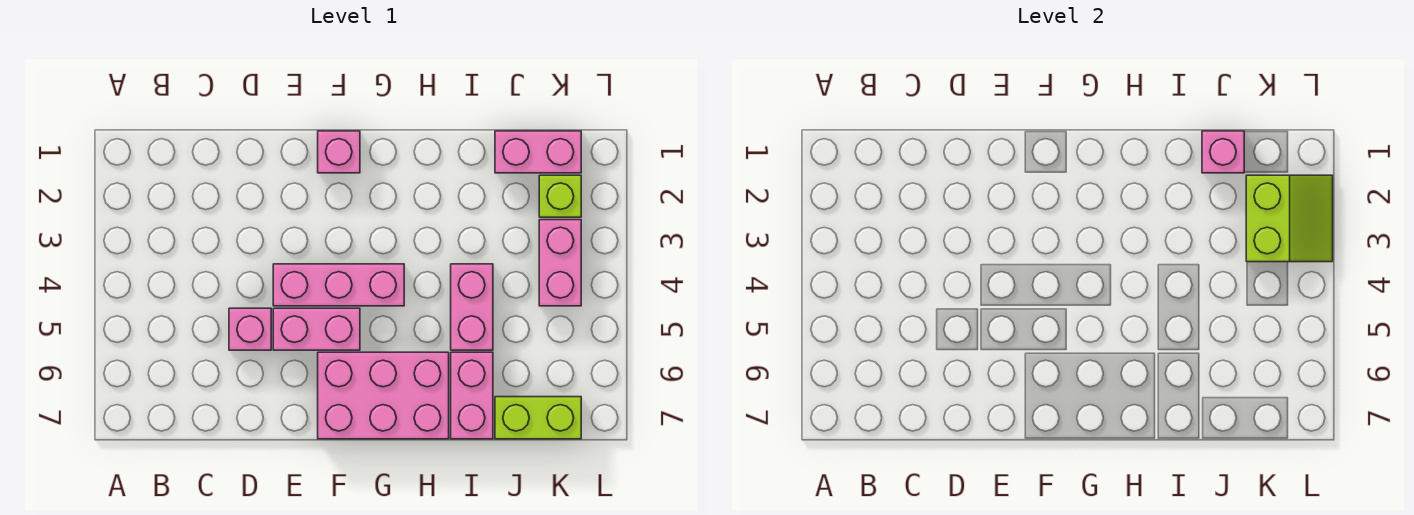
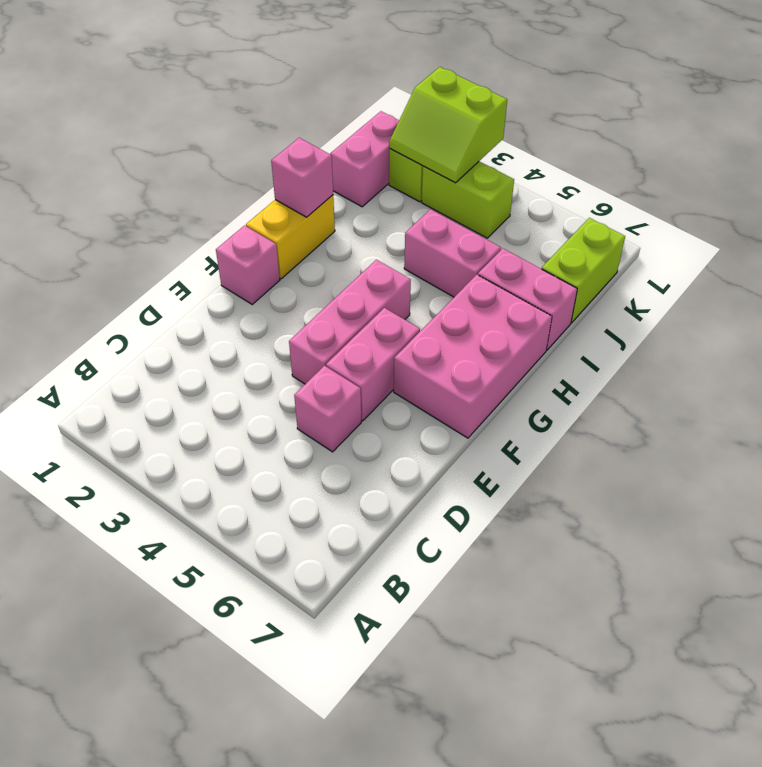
none -> yellow 1x2 brick [246,195,335,279]
pink 1x1 brick [1202,131,1244,173] -> pink 1x1 brick moved to [271,138,333,217]
lime 2x2 slope [1246,175,1333,262] -> lime 2x2 slope turned to [389,67,507,183]
pink 1x2 brick [539,220,581,306] -> lime 1x2 brick [422,162,514,238]

